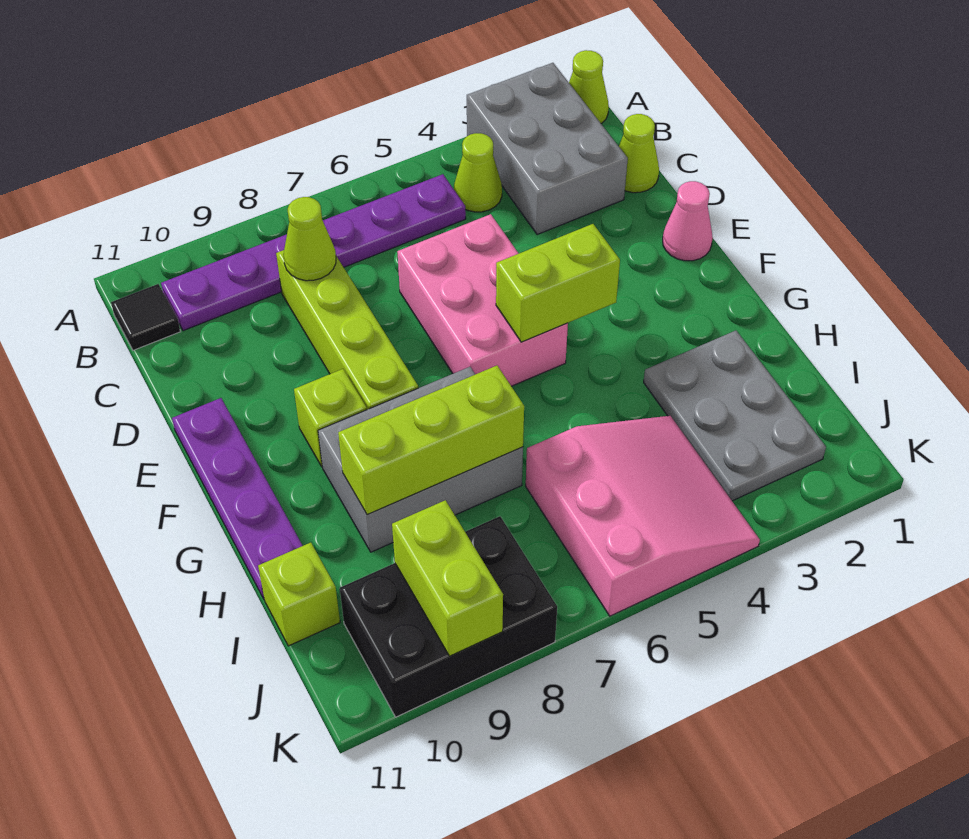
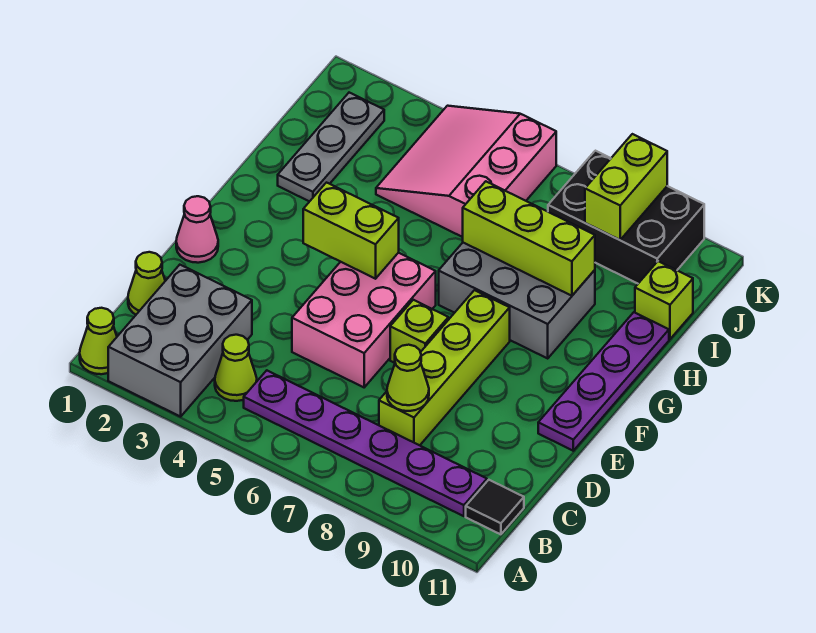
lime 1x1 brick [294,369,367,466] -> lime 1x1 brick moved to [390,300,448,363]
grey 2x3 plate [644,331,826,501] -> grey 1x3 plate [278,93,384,202]

